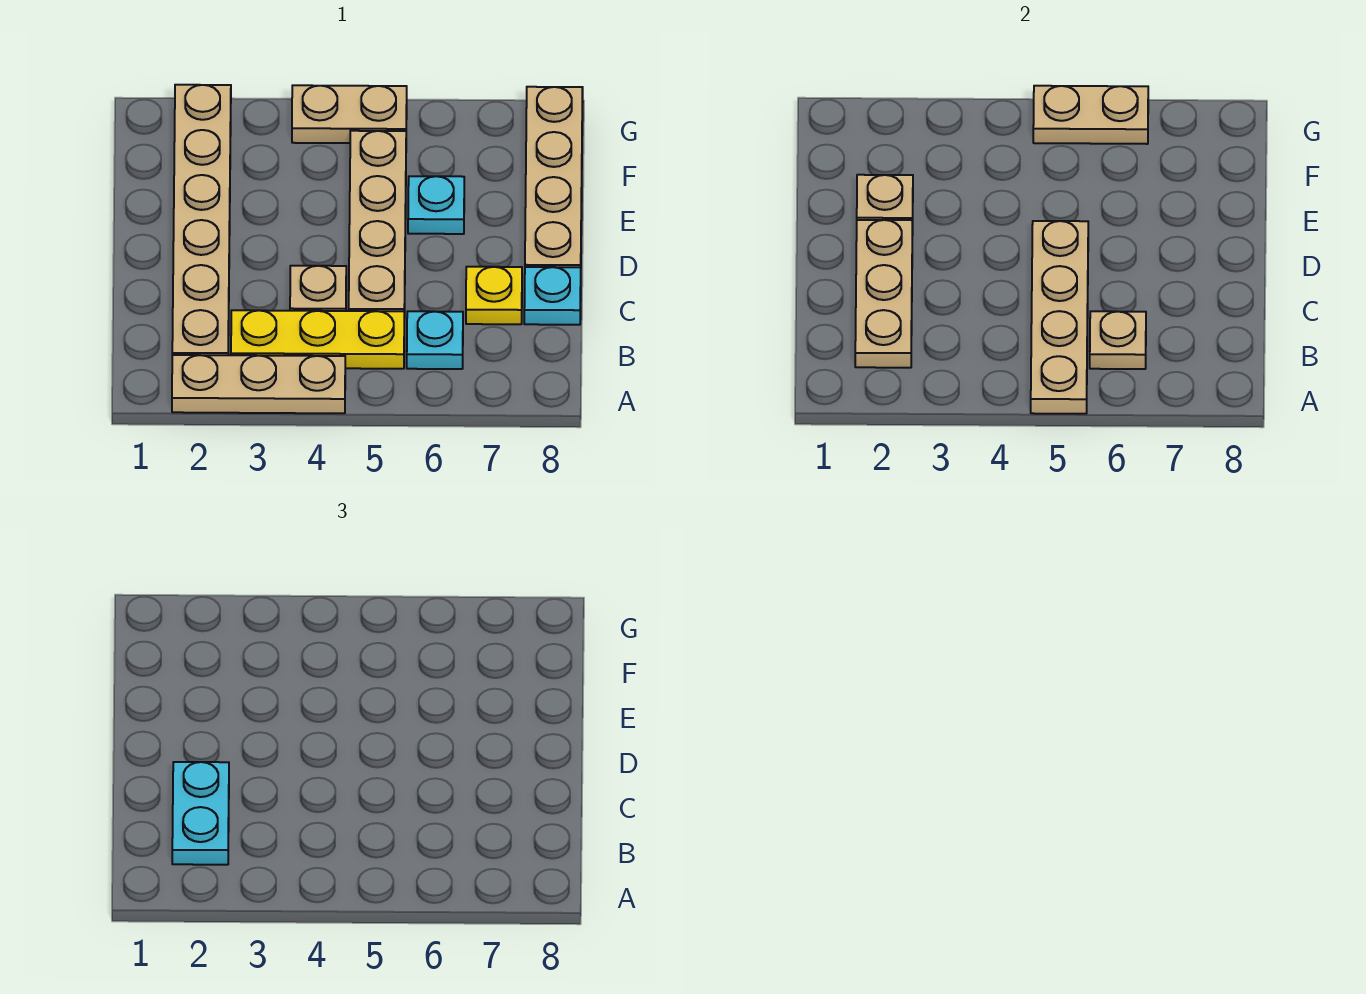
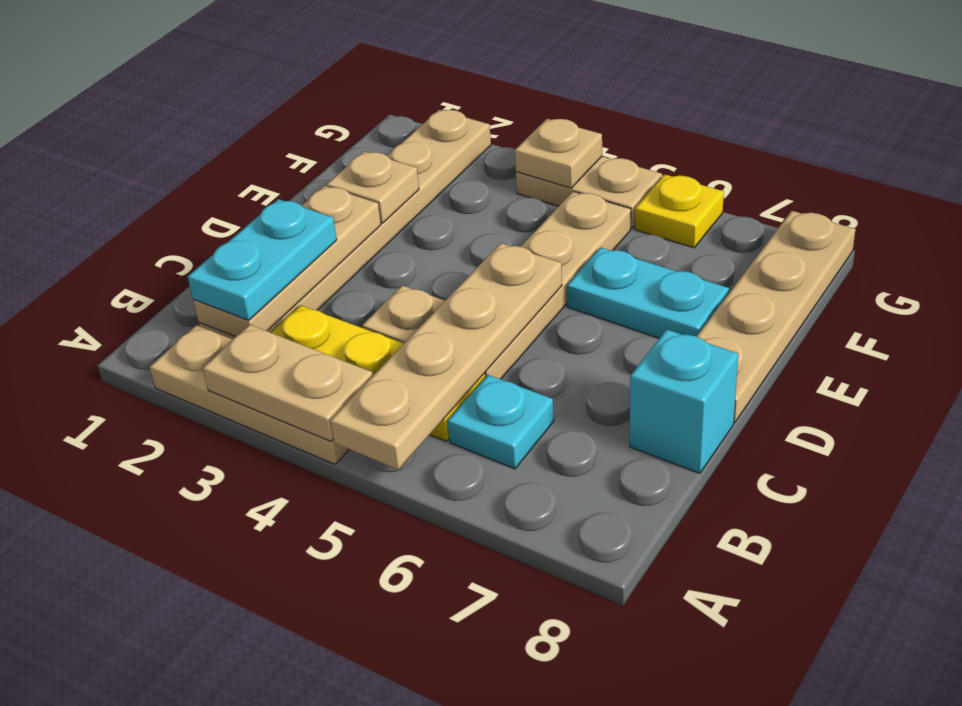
tan 1x1 plate [1090,311,1146,369] -> tan 1x1 plate moved to [515,119,602,188]
yellow 1x1 plate [466,267,522,324] -> yellow 1x1 plate moved to [635,175,724,248]
cyan 1x1 plate [524,267,581,325] -> cyan 1x1 brick [630,329,738,473]
cyan 1x1 plate [408,176,464,234] -> cyan 1x2 plate [567,247,729,338]
tan 1x2 plate [1033,86,1148,144] -> tan 1x2 plate moved to [203,325,373,441]

